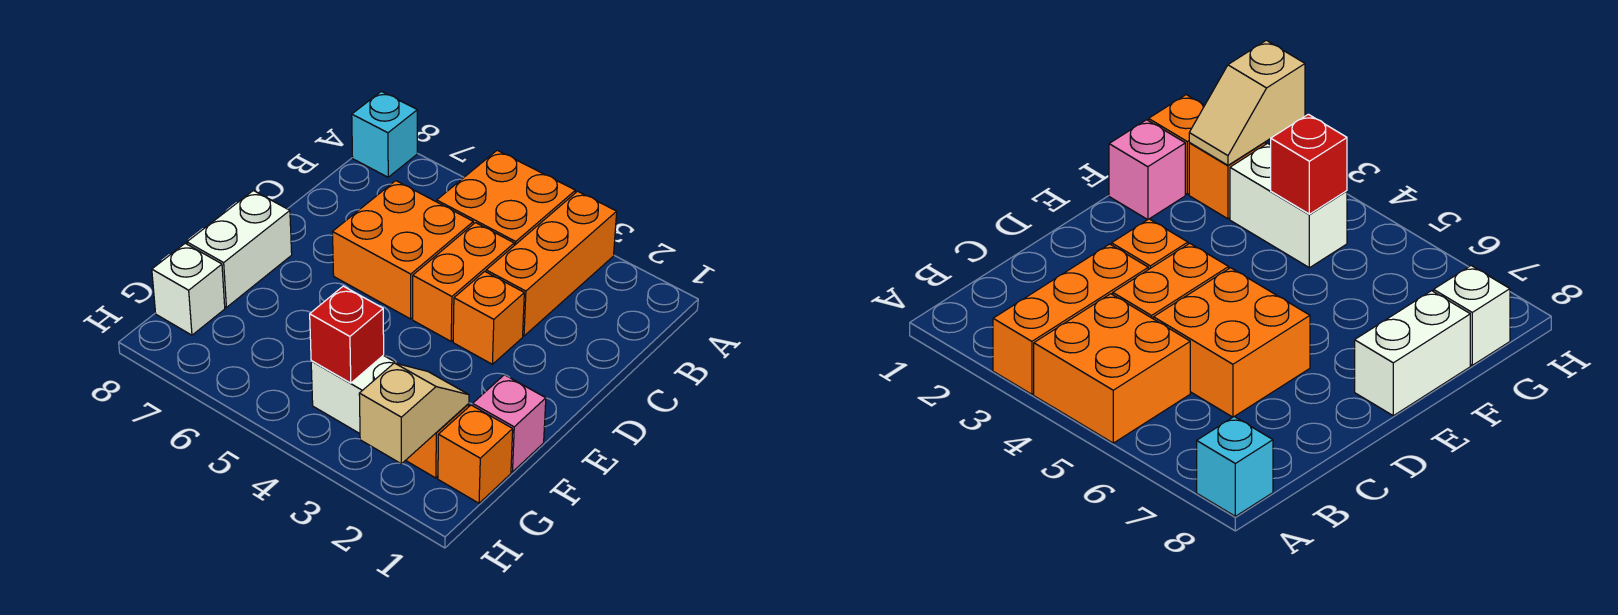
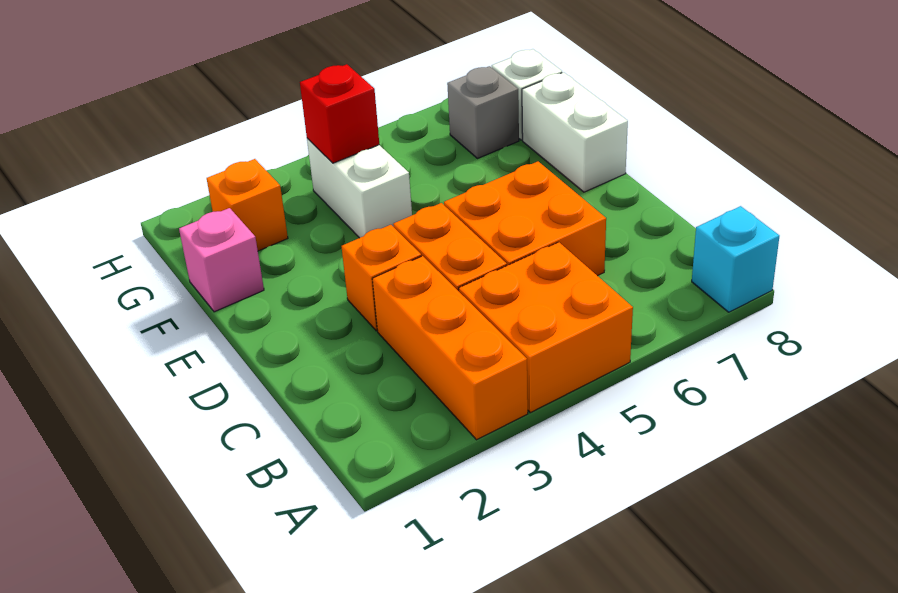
orange 1x1 brick [438,405,513,503] -> none
tan 1x2 slope [359,363,469,464] -> none
white 1x2 brick [311,355,398,434] -> white 1x2 brick turned to [307,138,412,238]
none -> grey 1x1 brick [447,66,519,159]

